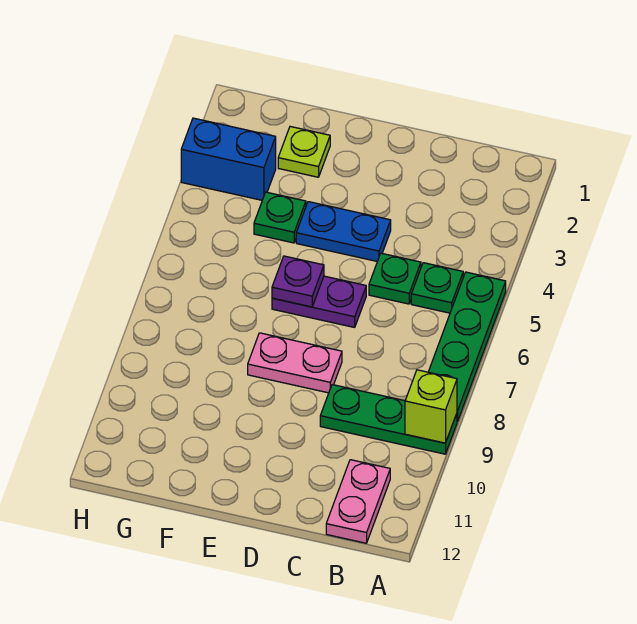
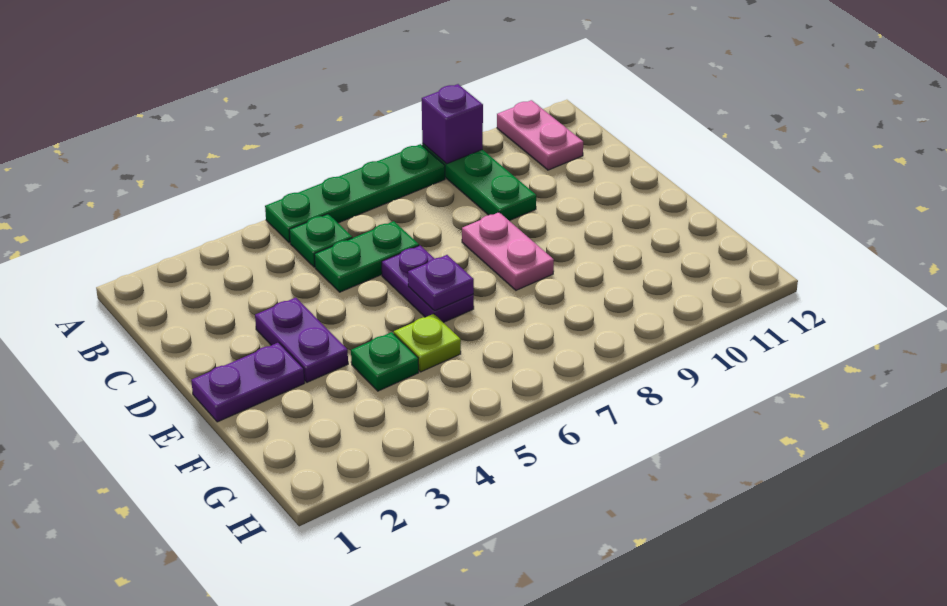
lime 1x1 brick [405,370,457,443] -> purple 1x1 brick [422,84,483,164]
pink 1x2 plate [326,460,390,543] -> pink 1x2 plate turned to [497,100,583,170]
green 1x1 plate [369,253,421,304] -> green 1x2 plate [314,221,419,292]
none -> purple 1x2 plate [255,298,348,382]
blue 1x2 plate [296,202,391,261] -> none
none -> purple 1x2 plate [191,342,305,422]
lime 1x1 plate [278,127,330,177] -> lime 1x1 plate moved to [394,314,461,372]
blue 1x2 brick [181,118,276,200] -> none

